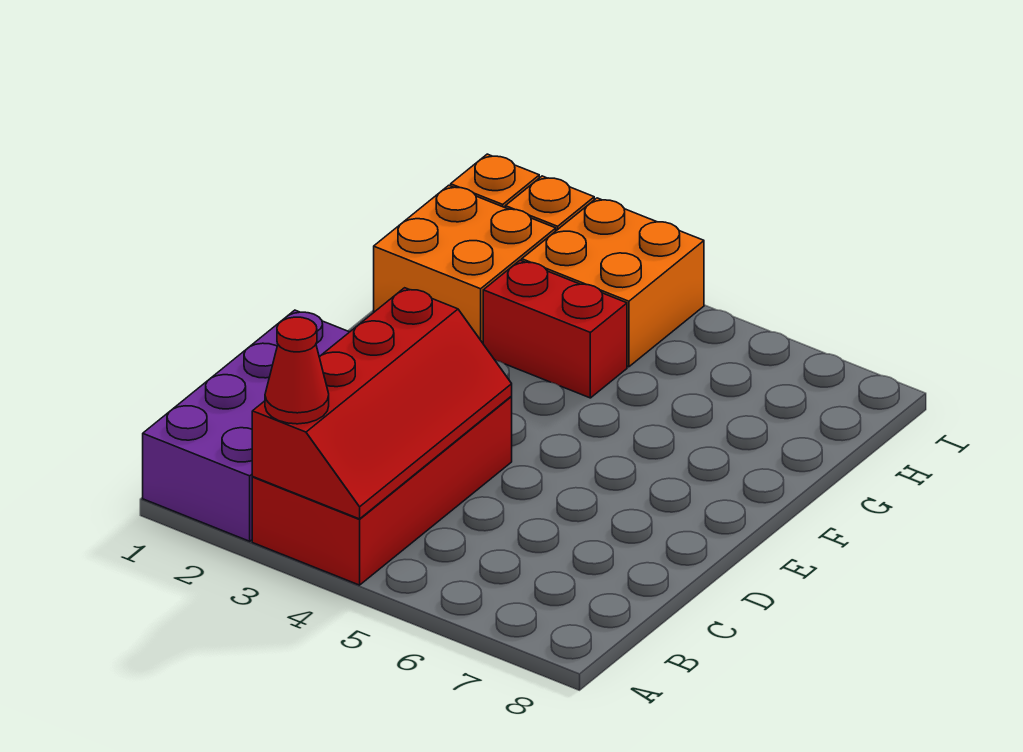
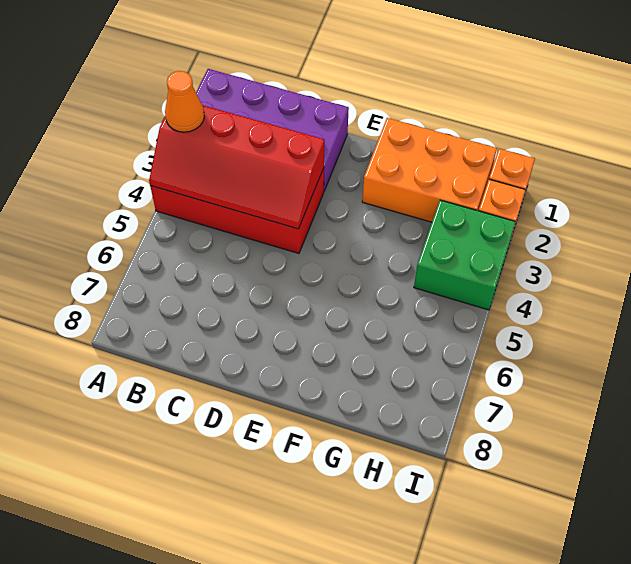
red 1x1 cone [265,317,329,424] -> orange 1x1 cone [165,71,204,132]
orange 2x2 brick [374,185,556,343] -> orange 2x3 brick [362,118,497,222]
red 1x2 brick [483,260,627,398] -> none
orange 2x2 brick [522,198,704,367] -> green 2x2 brick [414,200,515,310]

